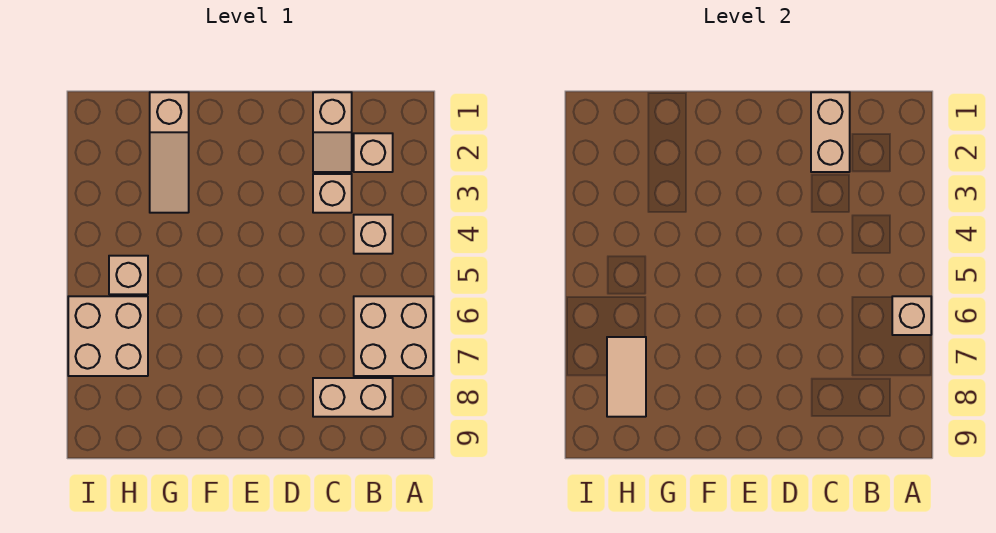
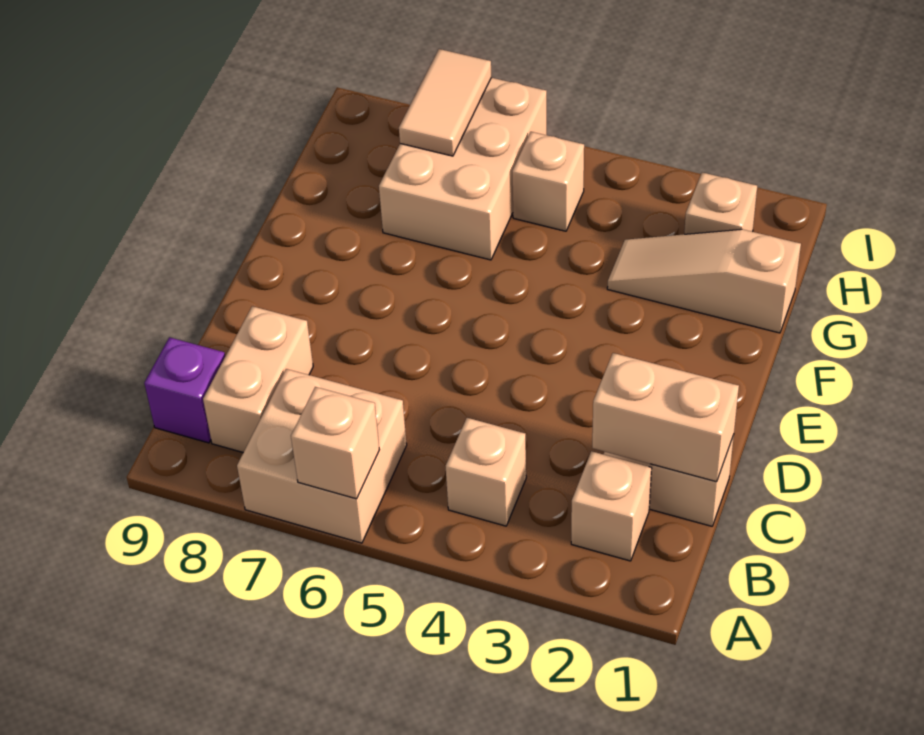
none -> purple 1x1 brick [144,337,225,443]
tan 1x1 brick [313,174,352,213] -> tan 1x1 brick moved to [684,172,757,234]
tan 2x2 brick [68,296,148,376] -> tan 2x3 brick [379,78,547,260]
tan 1x2 tile [607,337,646,417] -> tan 1x2 tile turned to [399,49,492,156]

